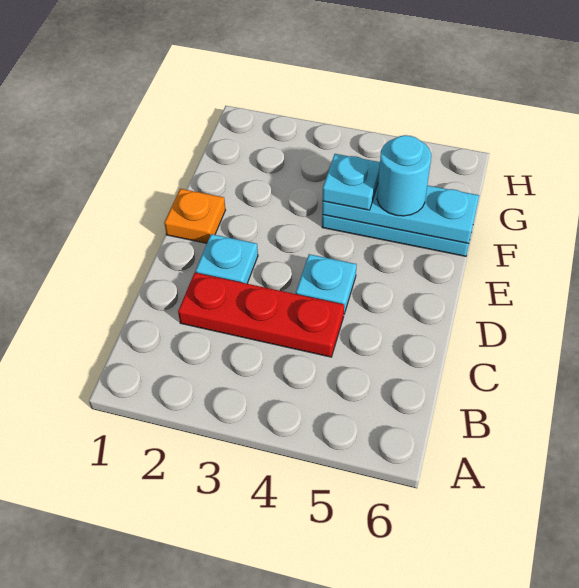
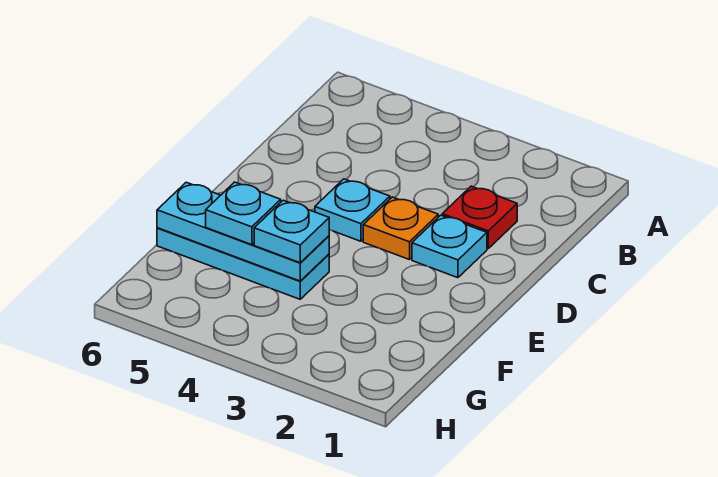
red 1x3 plate [178,273,344,357] -> red 1x1 plate [442,186,517,248]
orange 1x1 plate [164,189,225,243] -> orange 1x1 plate moved to [363,197,438,260]
cyan 1x1 round brick [377,135,431,216] -> cyan 1x1 plate [206,182,281,245]

